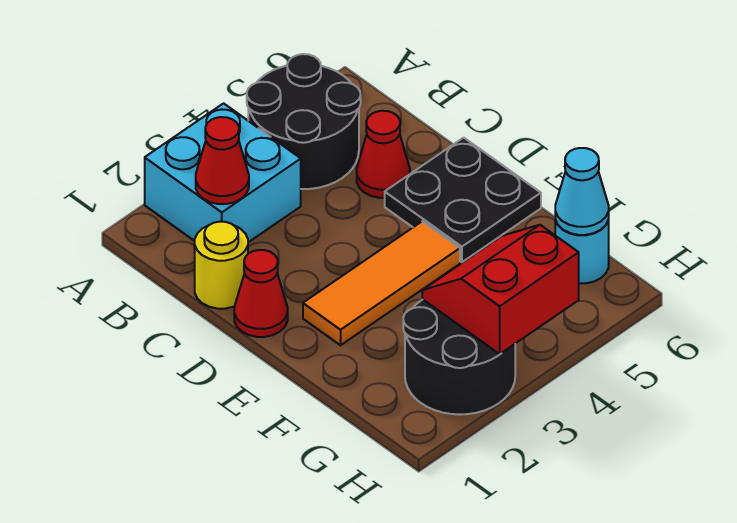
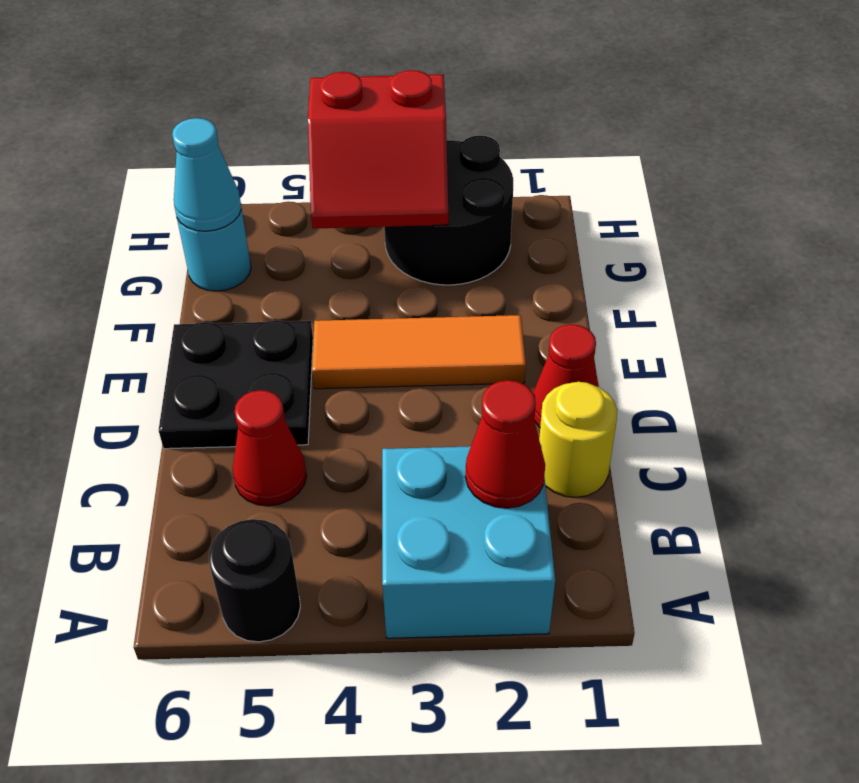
black 2x2 round brick [247,54,361,189] -> black 1x1 round brick [209,519,300,642]

